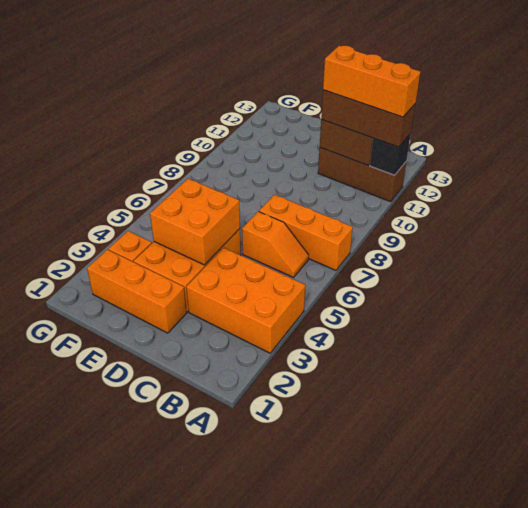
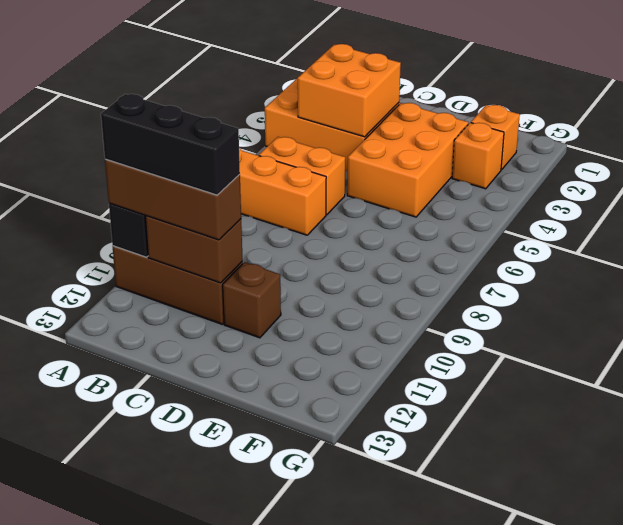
orange 1x3 brick [323,46,420,117] -> black 1x3 brick [101,94,240,195]
orange 1x2 slope [242,212,309,277] -> orange 1x2 brick [259,137,345,215]
orange 1x3 brick [87,250,187,333] -> orange 1x1 brick [471,105,520,170]
orange 2x2 brick [150,179,240,265] -> orange 2x2 brick moved to [298,44,401,137]
none -> brown 1x1 brick [223,262,281,338]

